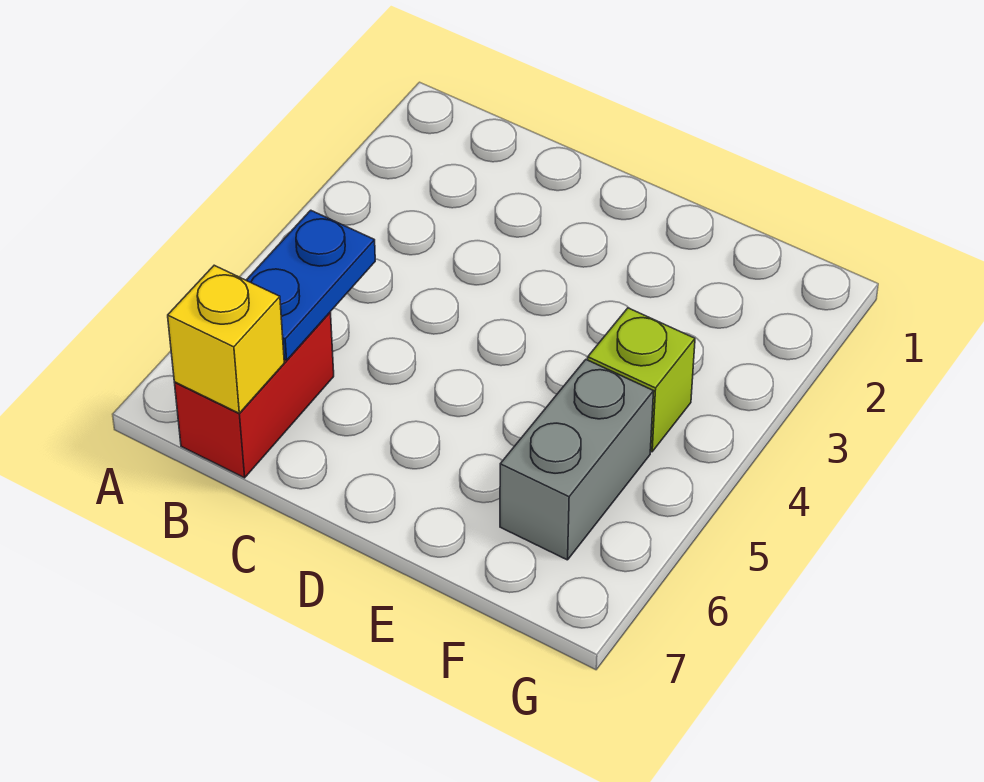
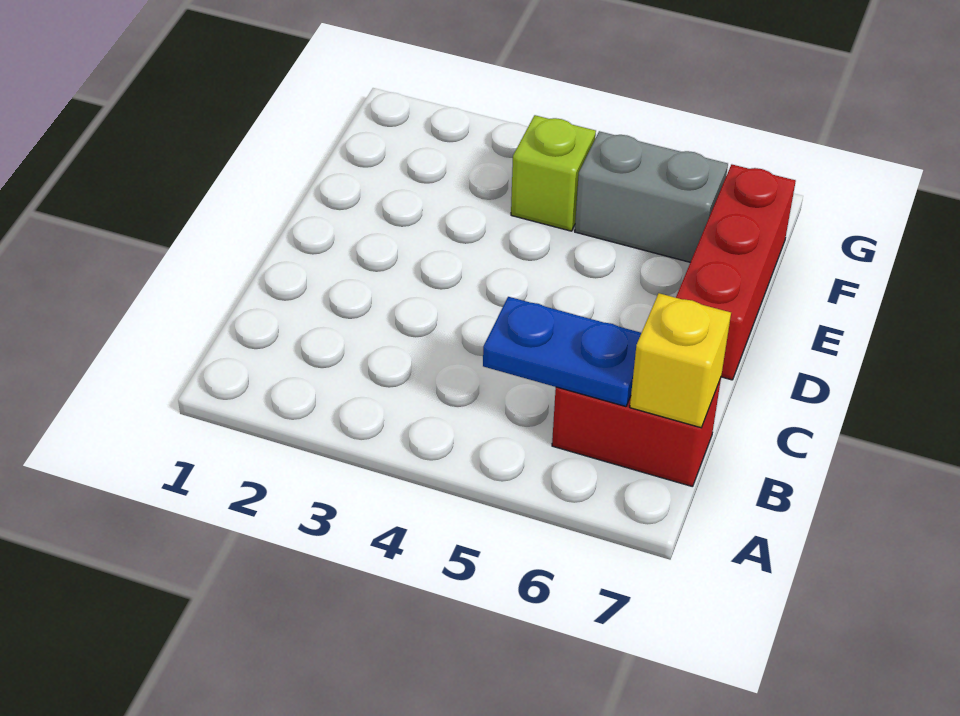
none -> red 1x3 brick [676,164,796,380]

